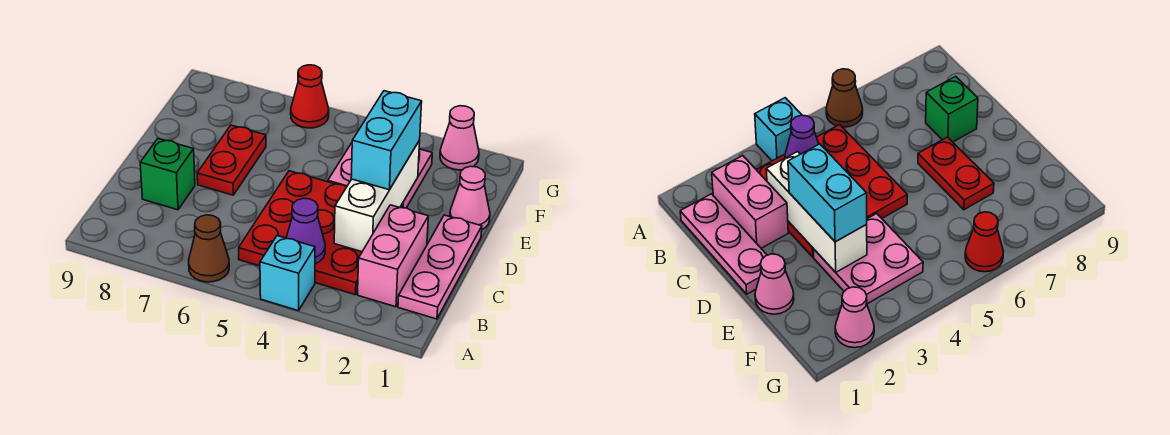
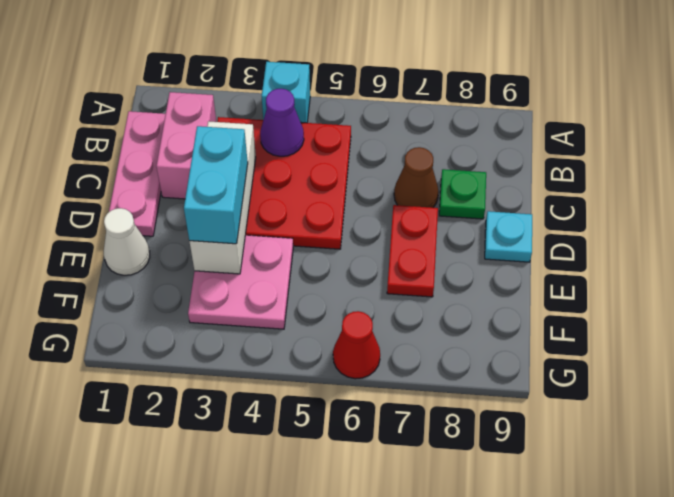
brown 1x1 cone [189,215,229,282] -> brown 1x1 cone moved to [394,147,438,208]
green 1x1 brick [140,139,195,210] -> green 1x1 plate [439,169,486,219]
none -> cyan 1x1 plate [485,211,532,262]
pink 1x1 cone [450,166,490,229] -> white 1x1 cone [104,208,150,275]
pink 1x1 cone [440,106,479,170] -> none

